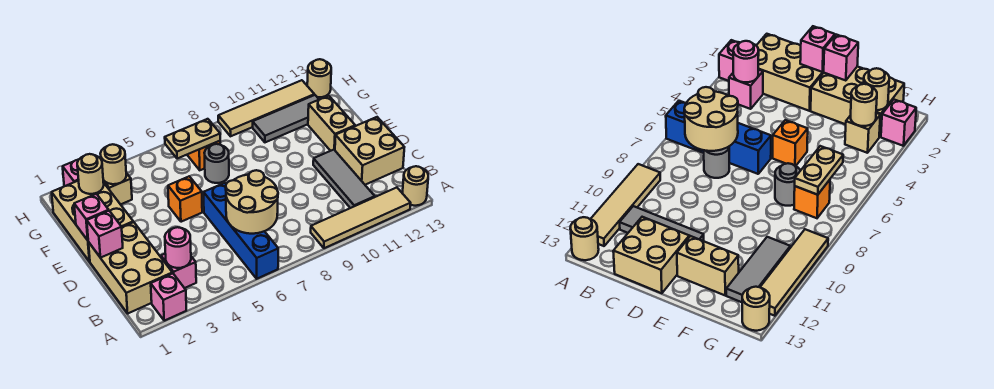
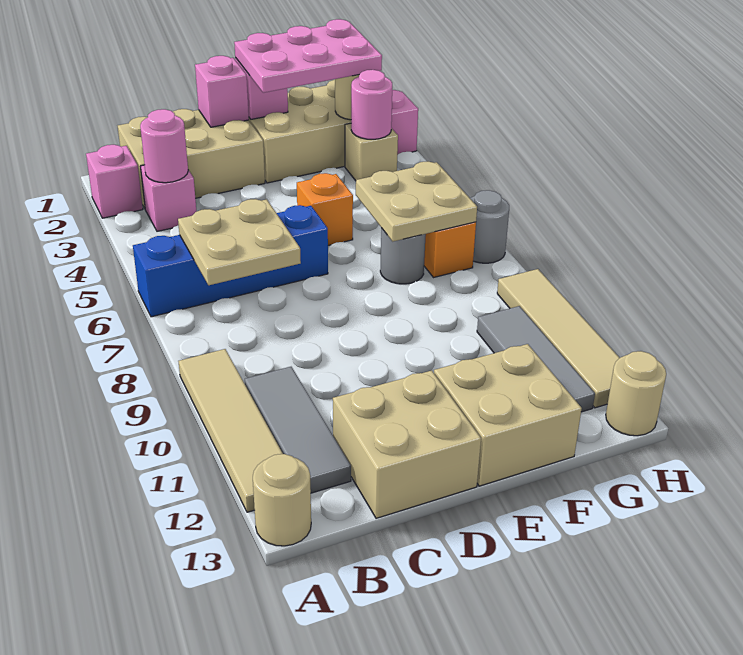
tan 2x2 round brick [226,170,278,234] -> tan 2x2 plate [178,199,301,285]
grey 1x3 tile [313,150,375,208] -> grey 1x3 tile turned to [245,367,351,493]
grey 1x1 round brick [704,147,729,178] -> grey 1x1 round brick moved to [470,190,509,263]
none -> pink 2x3 plate [234,19,382,93]
tan 1x2 brick [308,96,355,151] -> tan 2x2 brick [434,344,582,486]
tan 1x1 round brick [100,144,126,184] -> pink 1x1 round brick [351,70,392,139]
tan 1x2 plate [165,119,220,159] -> tan 2x2 plate [356,162,477,241]

